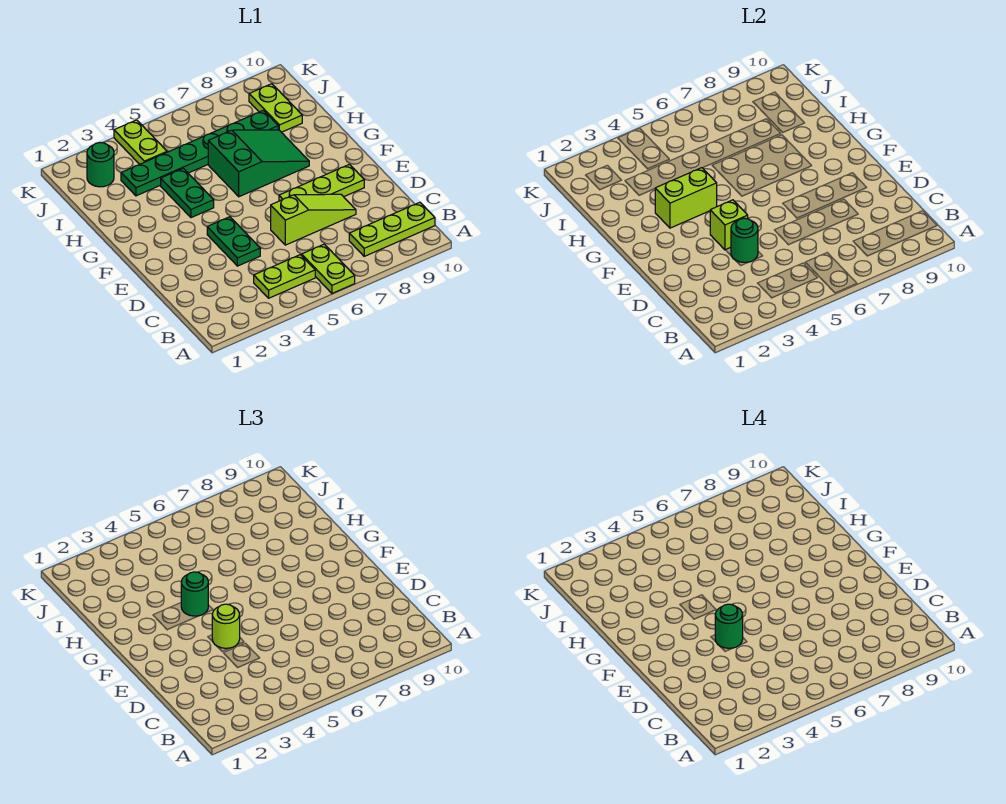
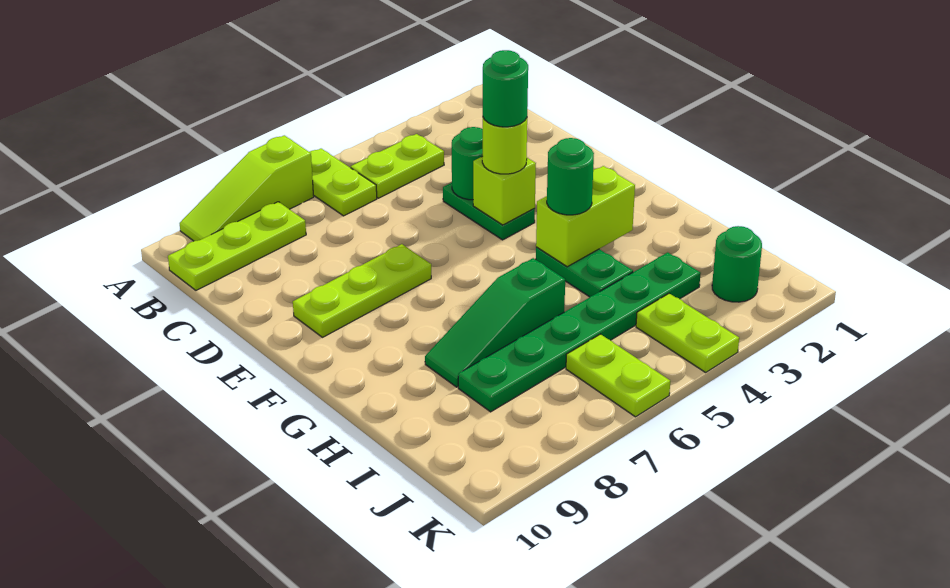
lime 1x3 slope [271,194,356,245] -> lime 1x3 slope moved to [180,135,314,241]
green 2x3 slope [208,130,309,197] -> green 1x3 slope [425,258,565,387]
lime 1x2 plate [249,84,302,132] -> lime 1x2 plate moved to [566,334,670,417]

